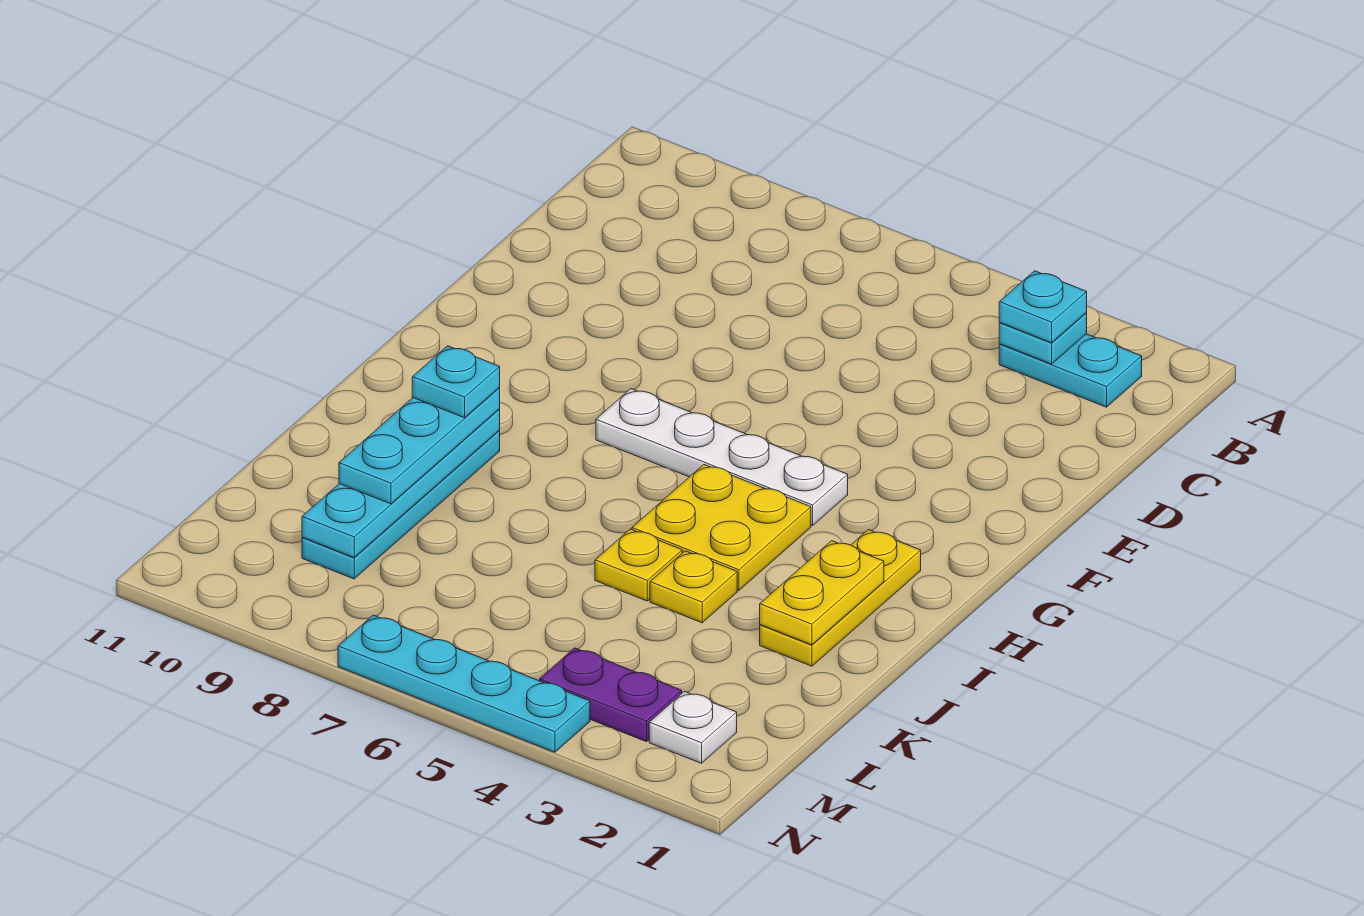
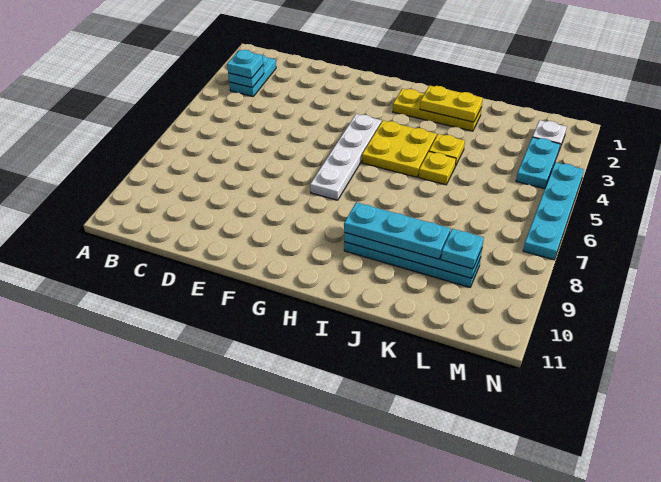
cyan 1x1 plate [412,346,500,418] -> cyan 1x1 plate moved to [441,229,484,269]
purple 1x2 plate [540,648,682,742] -> cyan 1x2 plate [516,137,560,189]

